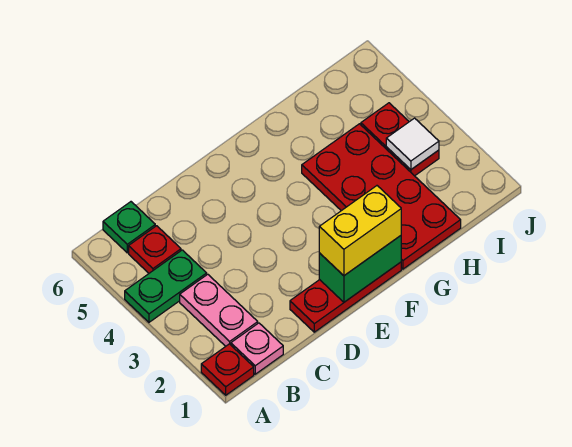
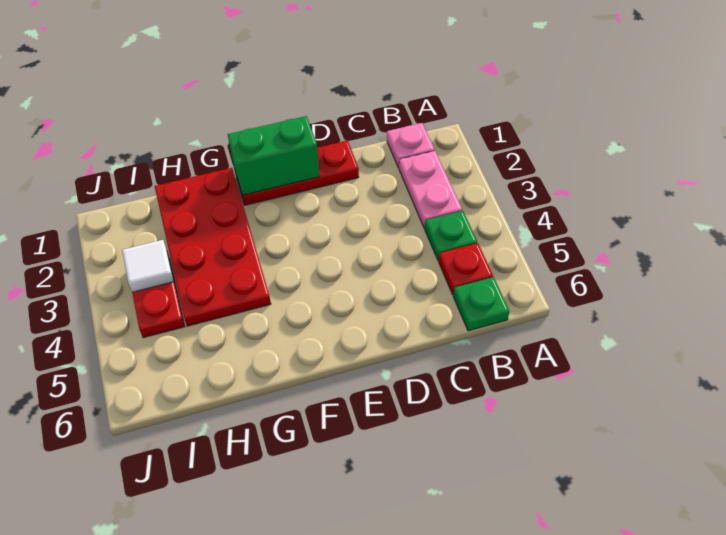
red 1x1 plate [201,344,254,395] -> none
green 1x2 plate [125,250,207,322] -> green 1x1 plate [425,211,477,261]
yellow 1x2 brick [319,186,401,276] -> none

